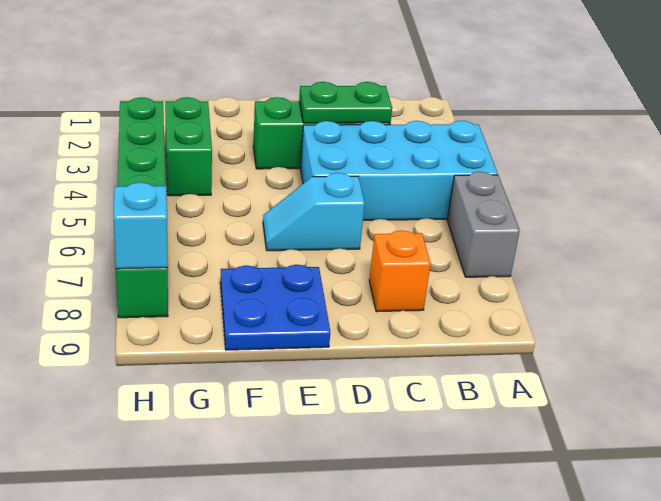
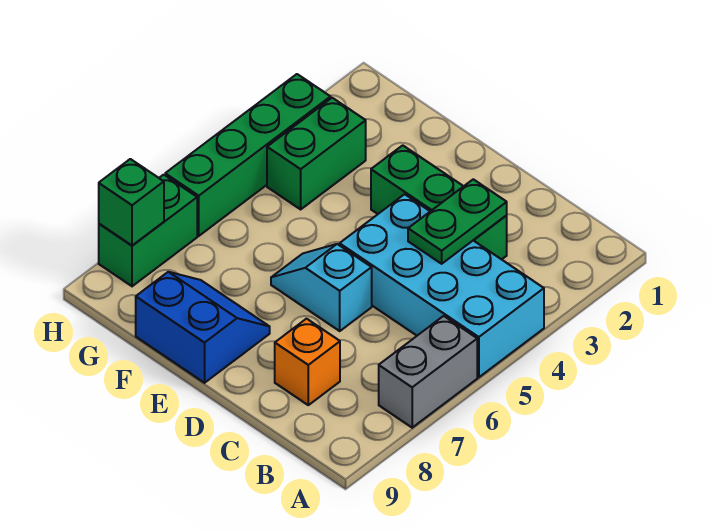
green 1x2 plate [299,82,392,123] -> green 1x2 plate turned to [408,179,507,264]
blue 2x2 plate [220,265,330,350] -> blue 2x2 slope [136,272,270,383]
cyan 1x1 brick [114,182,168,269] -> green 1x1 brick [99,159,164,245]

